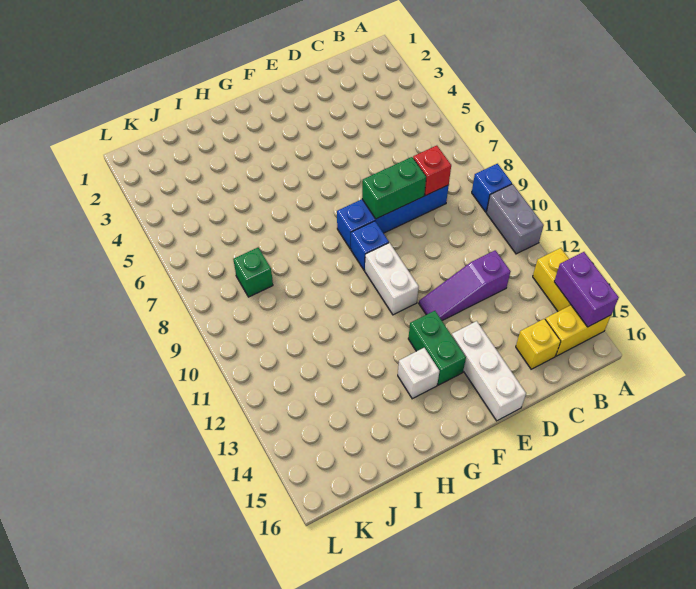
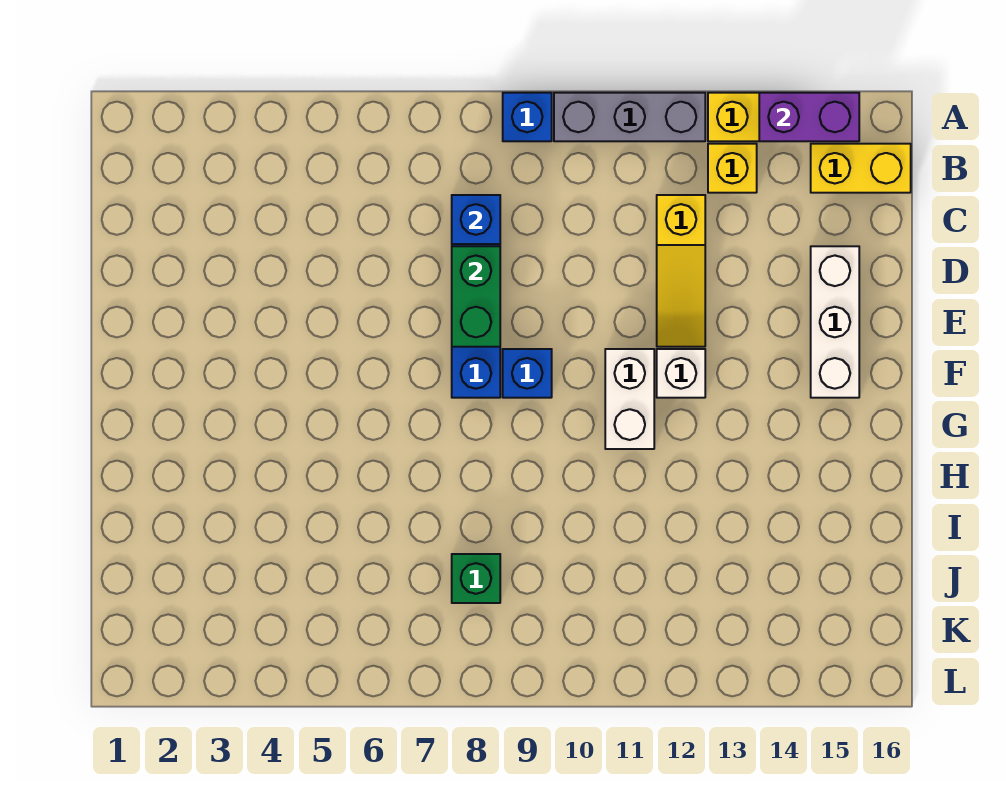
grey 1x2 brick [486,184,544,254] -> grey 1x3 brick [554,93,705,141]
yellow 1x2 brick [545,305,611,356] -> yellow 1x2 brick turned to [811,144,911,193]
red 1x1 brick [413,146,451,196] -> blue 1x1 brick [452,195,500,244]
purple 1x3 slope [419,250,511,321] -> yellow 1x3 slope [657,195,705,347]
yellow 1x1 brick [516,319,561,369] -> yellow 1x1 brick moved to [708,144,757,193]
white 1x3 brick [452,321,526,421] -> white 1x3 brick turned to [811,246,859,398]
white 1x2 brick [365,243,419,315] -> white 1x2 brick turned to [605,349,654,449]
green 1x2 brick [408,311,466,385] -> none
white 1x1 brick [398,348,439,399] -> white 1x1 brick moved to [657,349,705,398]

